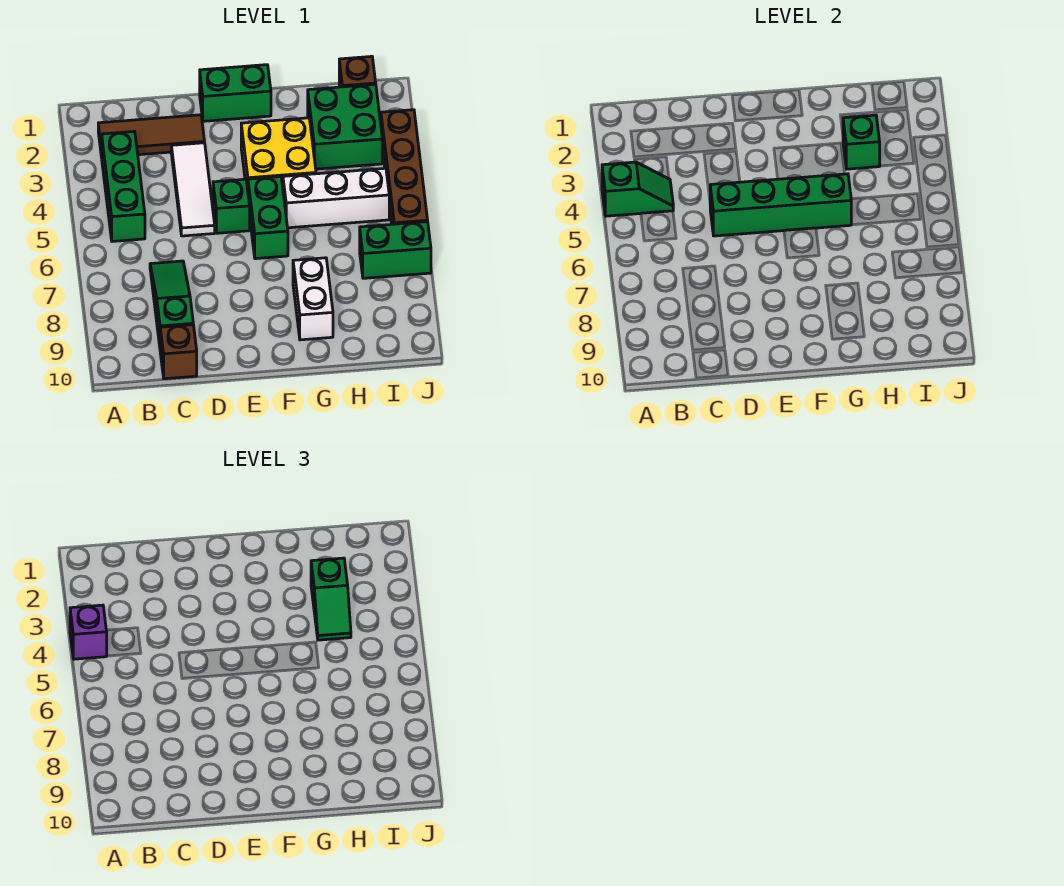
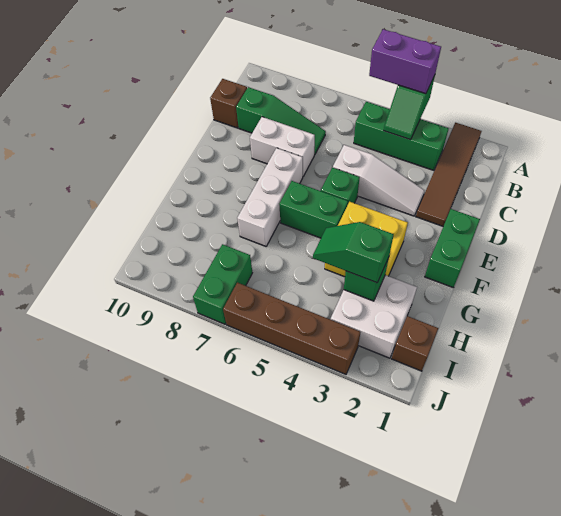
purple 1x1 brick [70,605,107,659] -> purple 1x2 brick [369,29,441,94]
brown 1x3 tile [98,115,205,157] -> brown 1x4 tile [416,123,482,226]
white 1x3 tile [171,143,215,236] -> white 1x3 slope [333,145,425,216]
green 1x4 brick [710,174,851,236] -> none
white 1x3 brick [283,168,389,228] -> white 1x3 brick moved to [237,148,303,246]
white 1x2 brick [293,258,333,340] -> white 1x2 brick moved to [250,117,315,176]
green 2x2 brick [308,84,382,169] -> white 2x2 brick [331,275,417,358]

